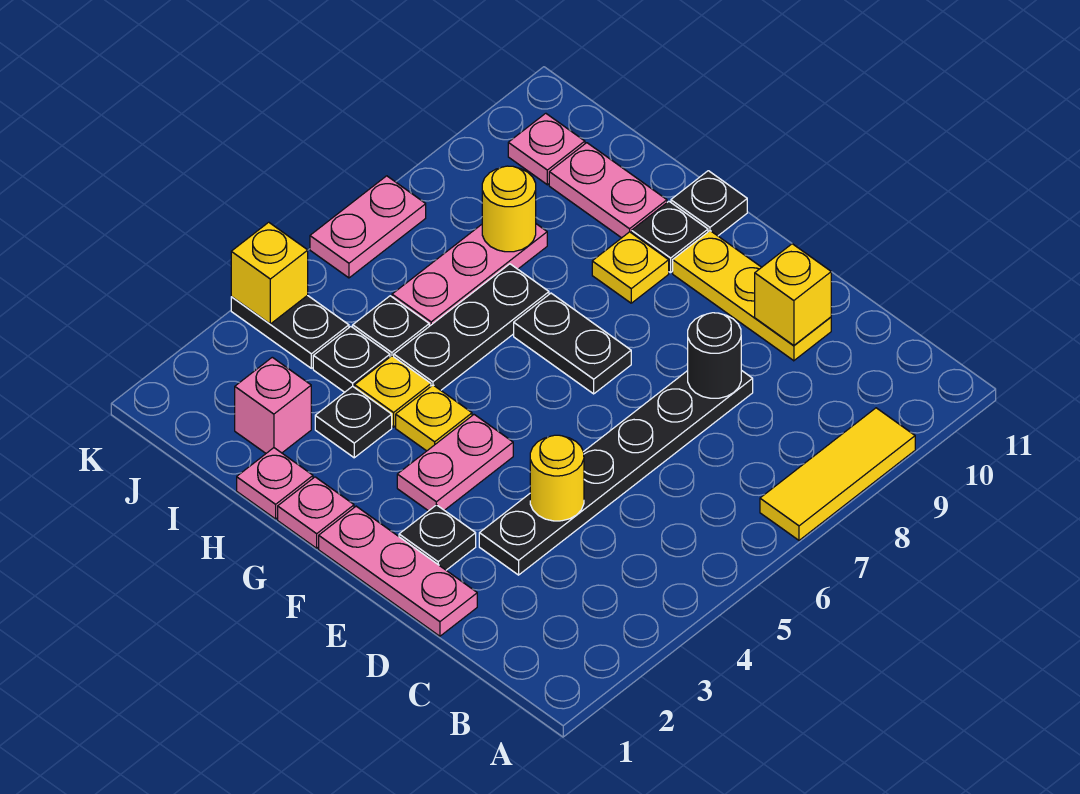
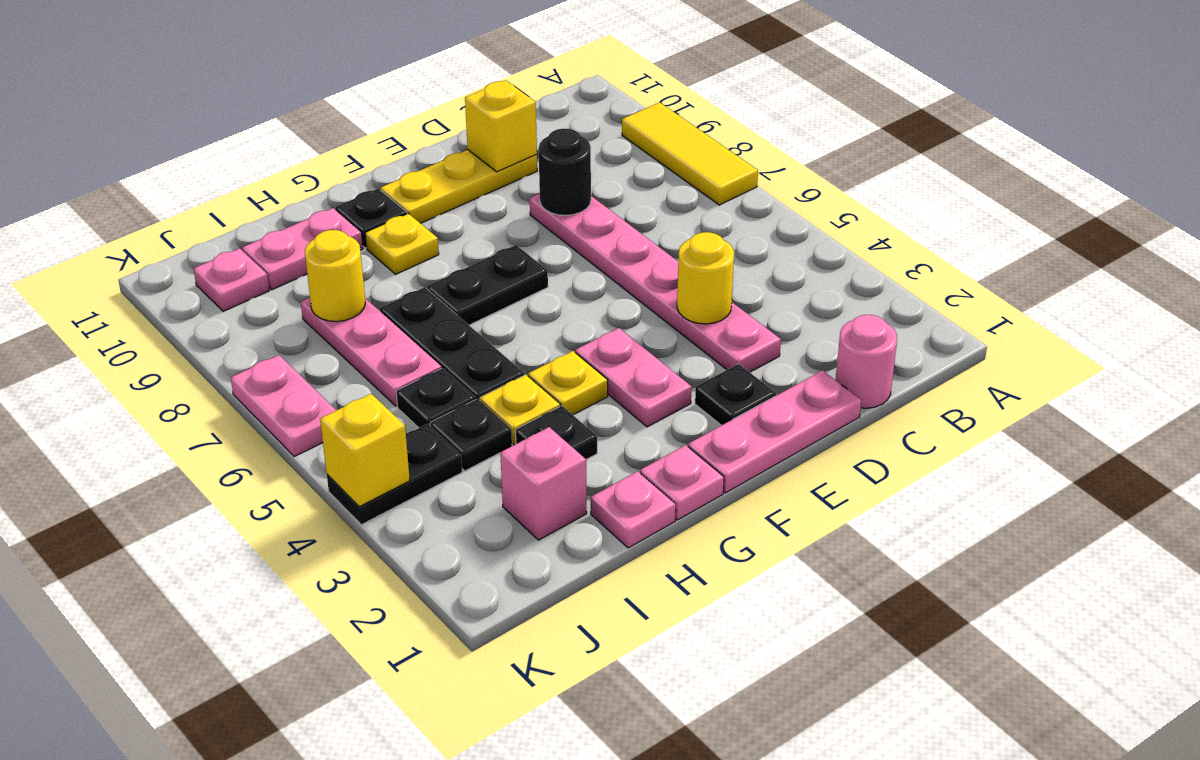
none -> pink 1x1 round brick [836,315,897,408]
black 1x6 plate [479,370,753,575] -> pink 1x6 plate [530,194,781,372]
black 1x1 plate [671,171,747,236] -> none

